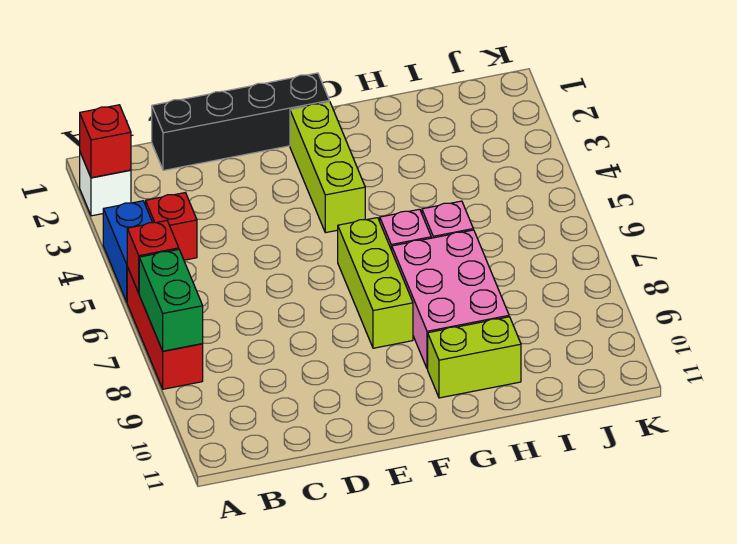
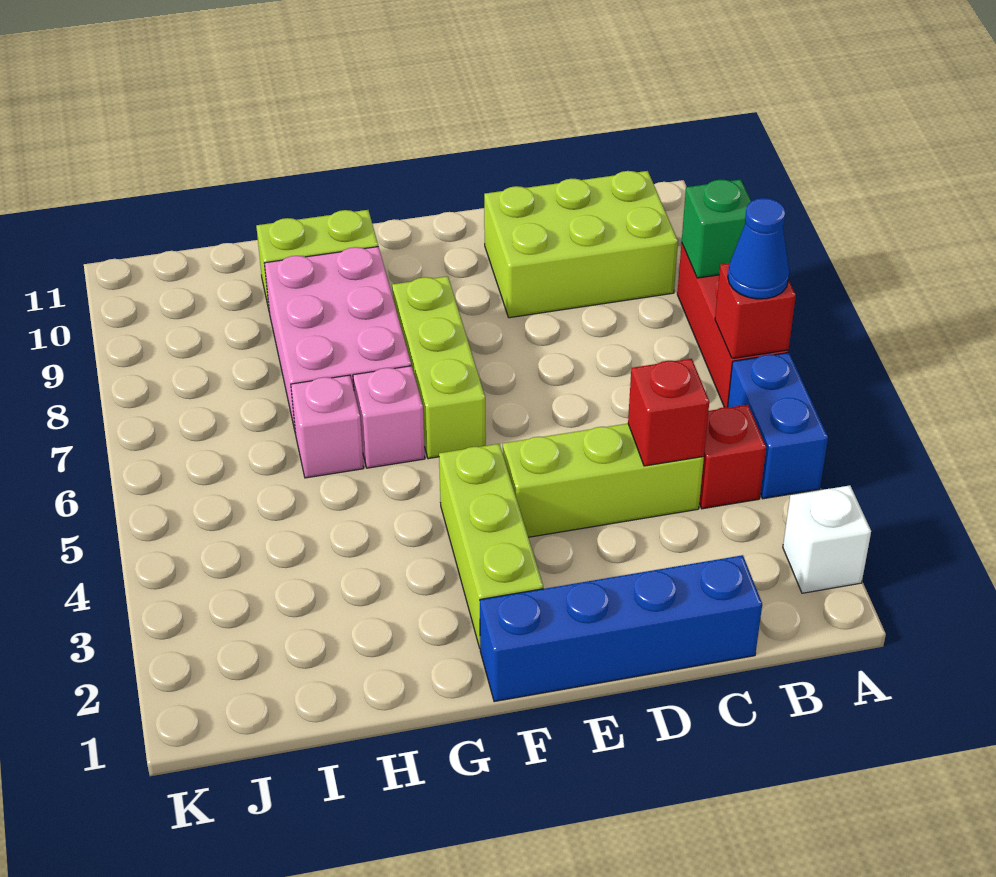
red 1x1 brick [80,105,131,178] -> red 1x1 brick moved to [628,359,709,466]
none -> blue 1x1 cone [728,198,789,299]
green 1x2 brick [139,249,203,351] -> green 1x1 brick [682,179,751,278]
none -> lime 2x3 brick [484,171,678,318]
black 1x4 brick [152,73,329,171] -> blue 1x4 brick [480,555,762,702]
none -> lime 1x3 brick [503,424,704,537]

